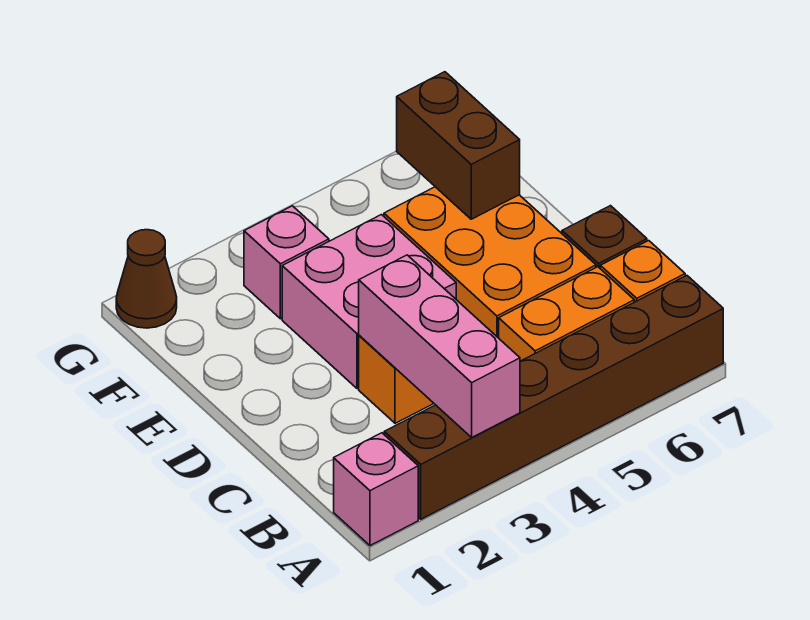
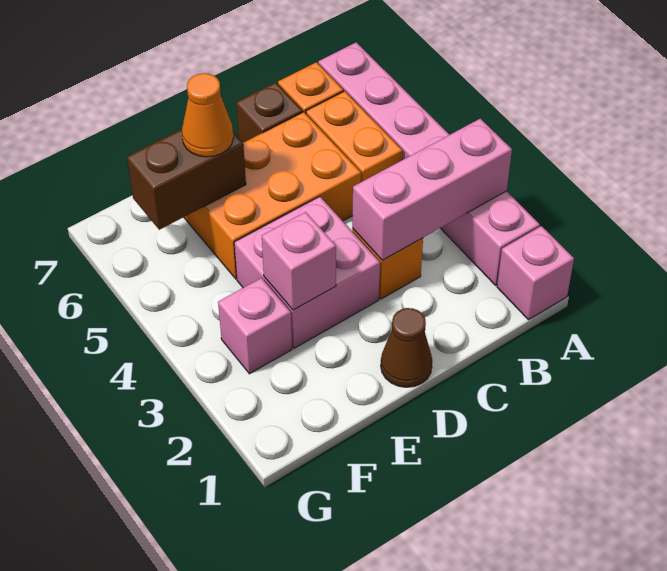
brown 1x6 brick [384,276,723,519] -> pink 1x6 brick [318,42,540,285]
none -> pink 1x1 brick [262,212,336,310]
none -> orange 1x1 cone [182,73,233,157]
brown 1x1 cone [116,230,177,328] -> brown 1x1 cone moved to [381,308,432,387]

